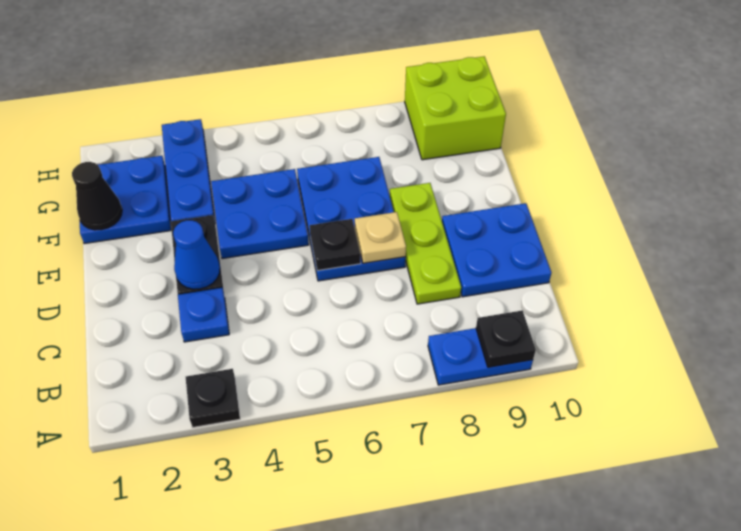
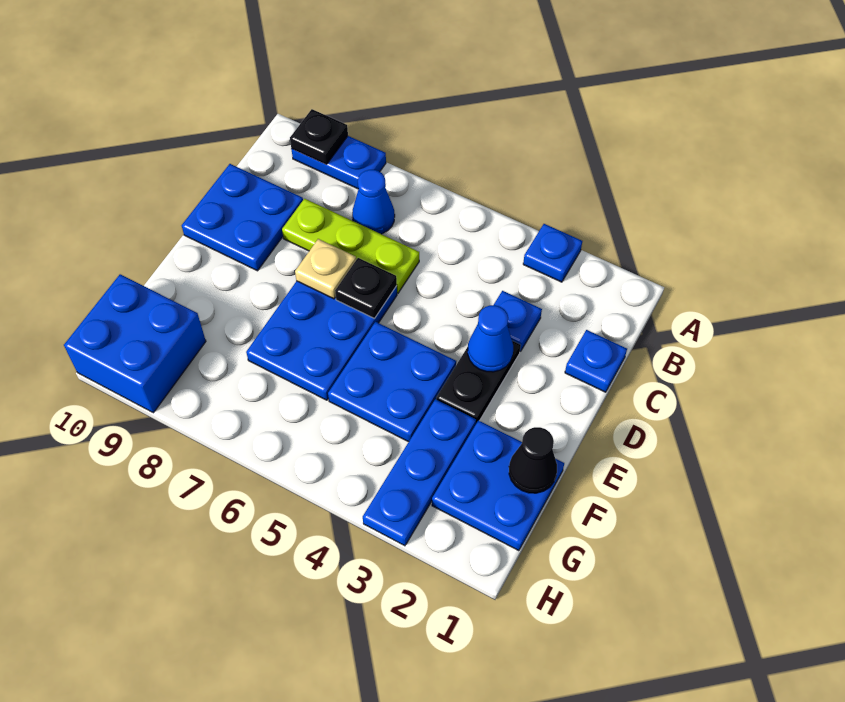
black 1x1 plate [186,369,240,427] -> blue 1x1 plate [523,224,582,282]
none -> blue 1x1 cone [352,170,395,234]
none -> blue 1x1 plate [565,330,627,392]
lime 1x3 plate [390,183,461,304] -> lime 1x3 plate turned to [282,199,419,293]
lime 2x2 brick [405,56,506,160] -> blue 2x2 brick [64,274,206,413]

